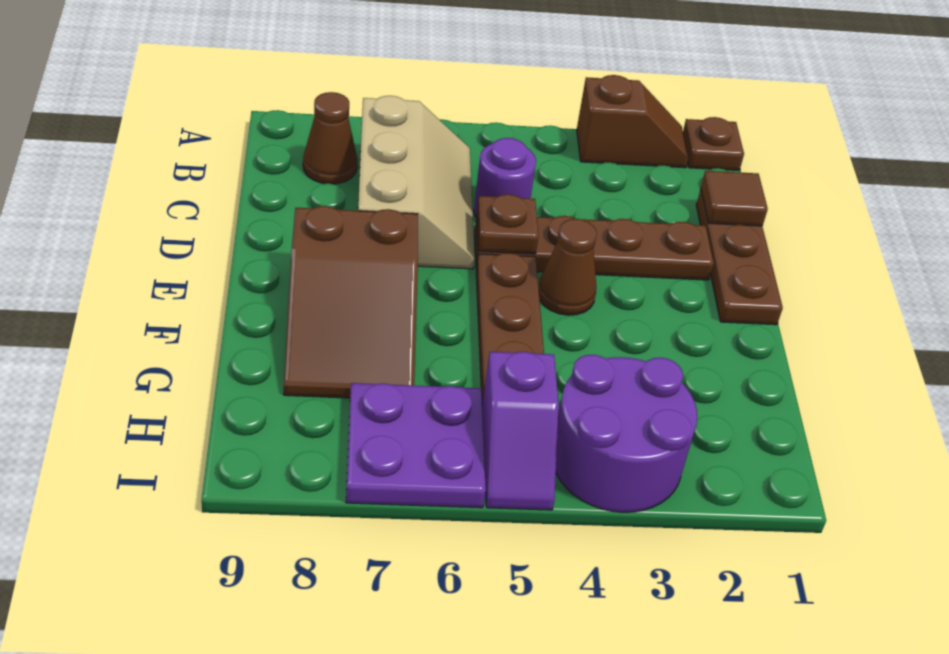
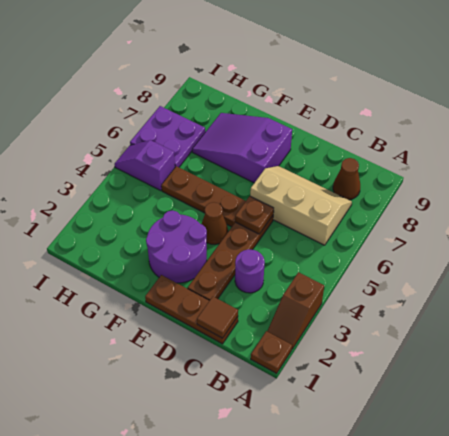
tan 2x3 slope [358,96,474,269] -> tan 2x3 slope turned to [250,166,352,245]
purple 1x1 round brick [474,138,536,217] -> purple 1x1 round brick moved to [235,249,265,293]
brown 2x3 slope [284,206,418,398] -> purple 2x3 slope [192,113,292,183]
purple 2x2 round brick [556,355,697,512] -> purple 2x2 round brick moved to [146,210,207,283]

